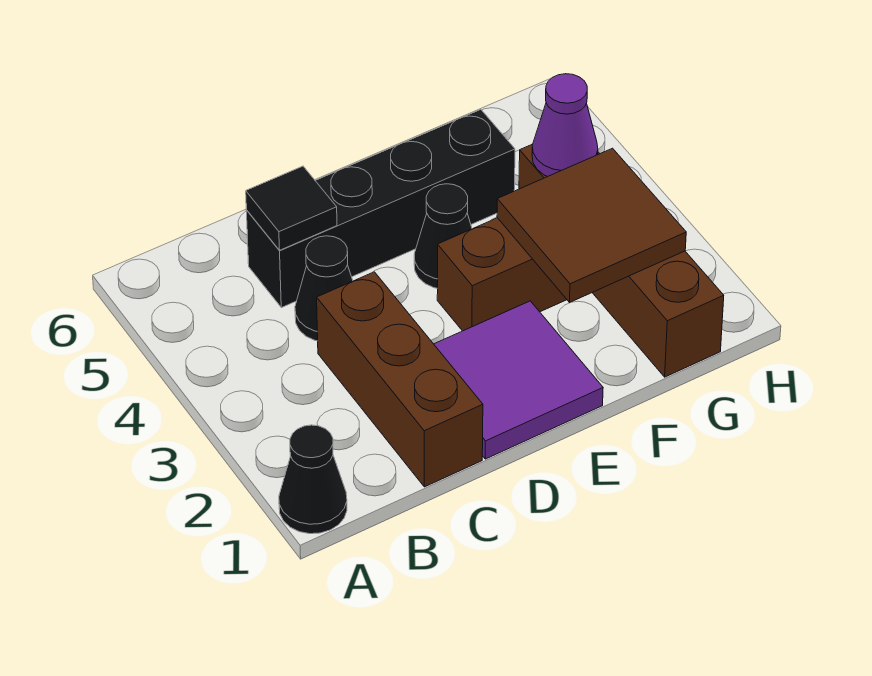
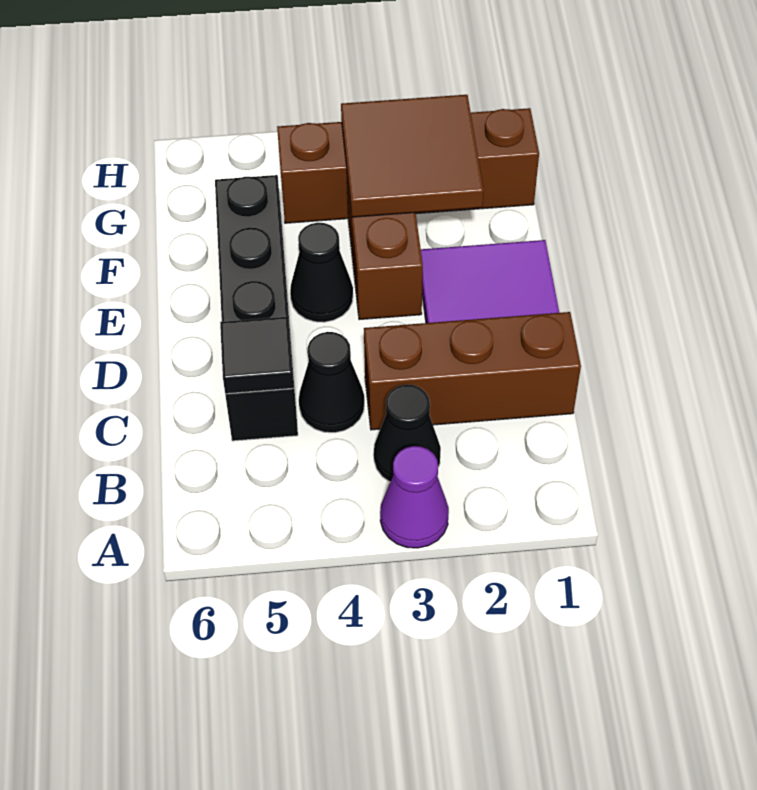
black 1x1 cone [279,425,347,534] -> black 1x1 cone moved to [374,385,441,482]
purple 1x1 cone [532,74,598,177] -> purple 1x1 cone moved to [380,446,449,548]

